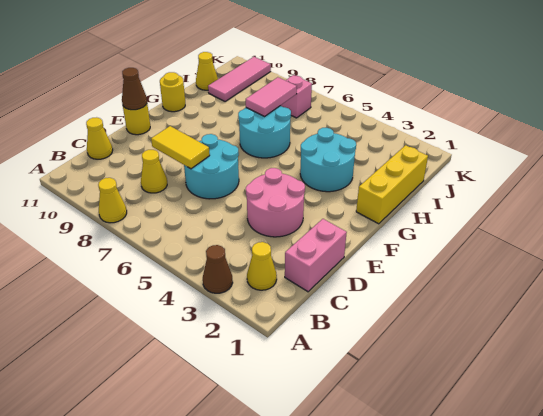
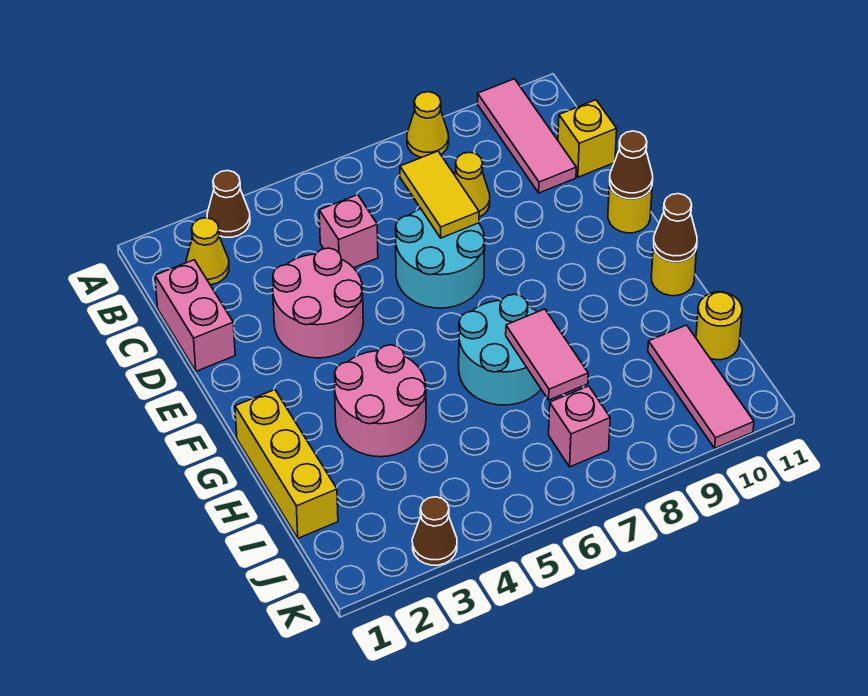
none -> pink 1x3 tile [478,79,576,193]
none -> pink 1x1 brick [319,195,378,268]
yellow 1x1 cone [86,117,113,159] -> yellow 1x1 brick [558,100,617,177]
yellow 1x2 tile [151,126,210,169] -> yellow 1x2 tile turned to [400,151,479,238]
cyan 2x2 round brick [300,128,356,192] -> pink 2x2 round brick [335,345,426,457]
none -> brown 1x1 cone [654,194,697,262]
yellow 1x1 cone [196,52,218,90] -> yellow 1x1 round brick [696,292,742,360]
none -> brown 1x1 cone [412,497,457,565]

